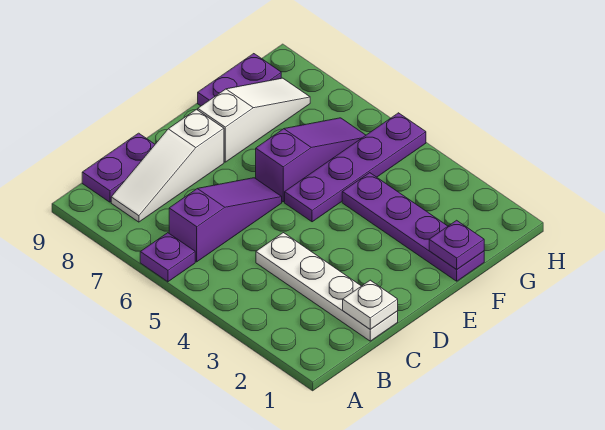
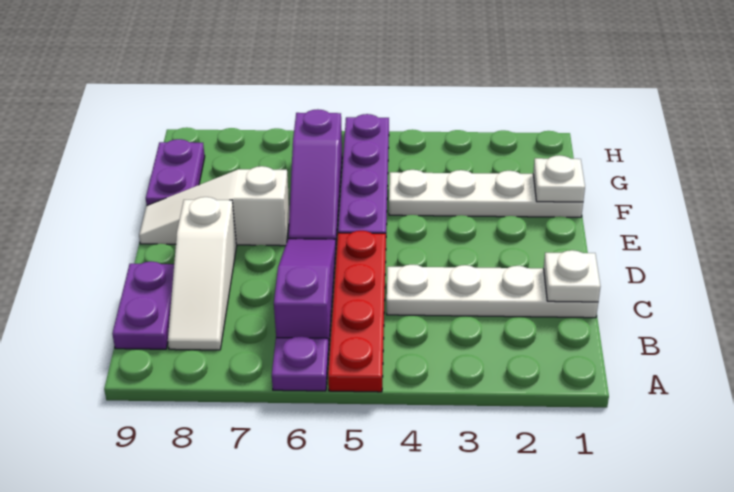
none -> red 1x4 plate [328,231,386,392]
purple 1x3 slope [256,118,366,202] -> purple 1x3 slope turned to [288,109,342,241]
white 1x3 slope [198,78,310,162] -> white 1x3 slope turned to [139,166,290,246]
purple 1x4 plate [342,173,484,281] -> white 1x4 plate [389,170,583,217]
purple 1x1 plate [429,220,484,270] -> white 1x1 plate [533,155,585,202]

